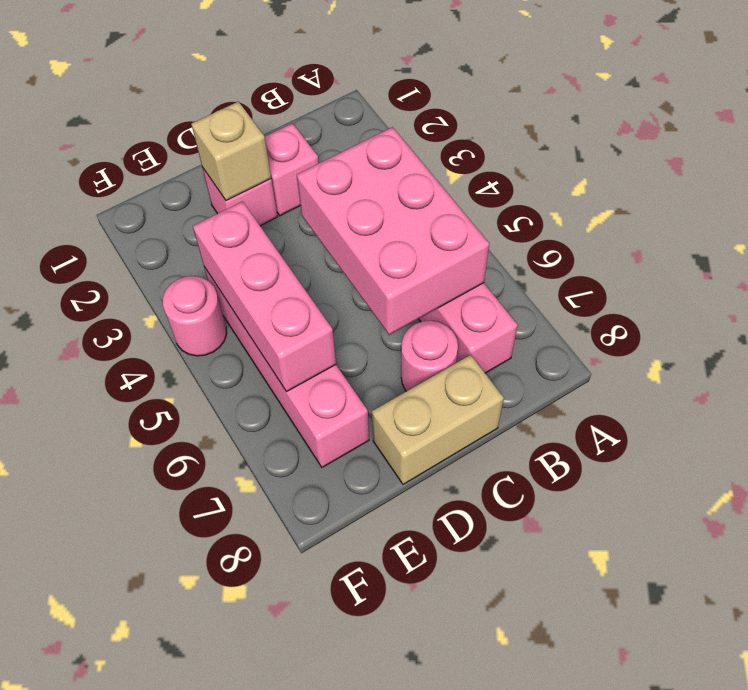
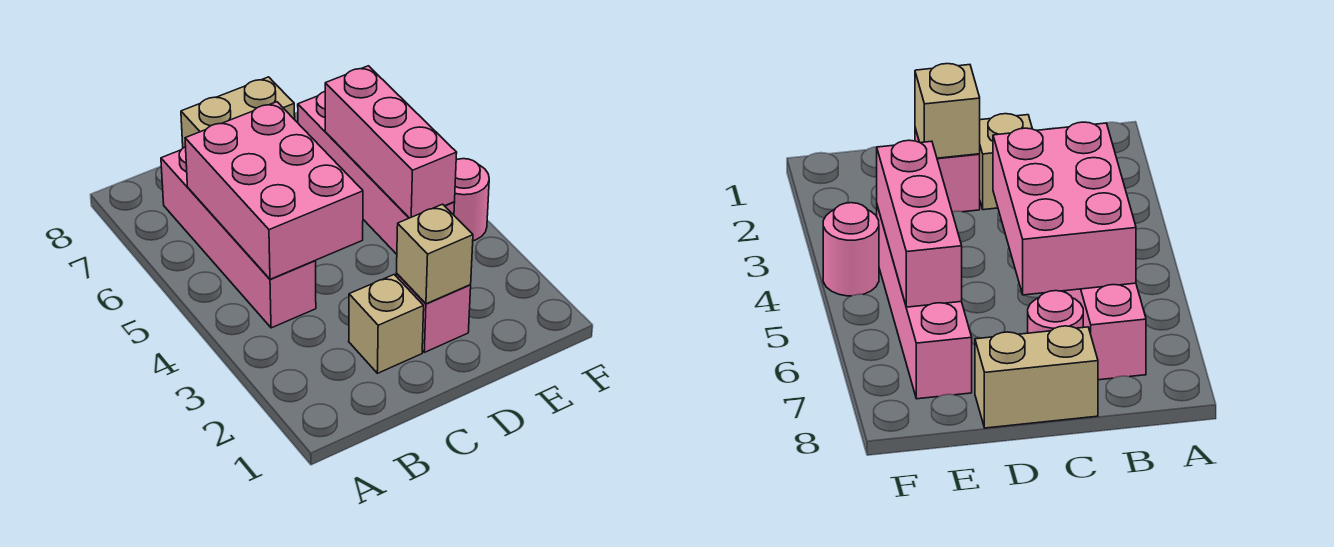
pink 1x1 brick [265,123,319,216] -> tan 1x1 brick [349,275,424,373]

